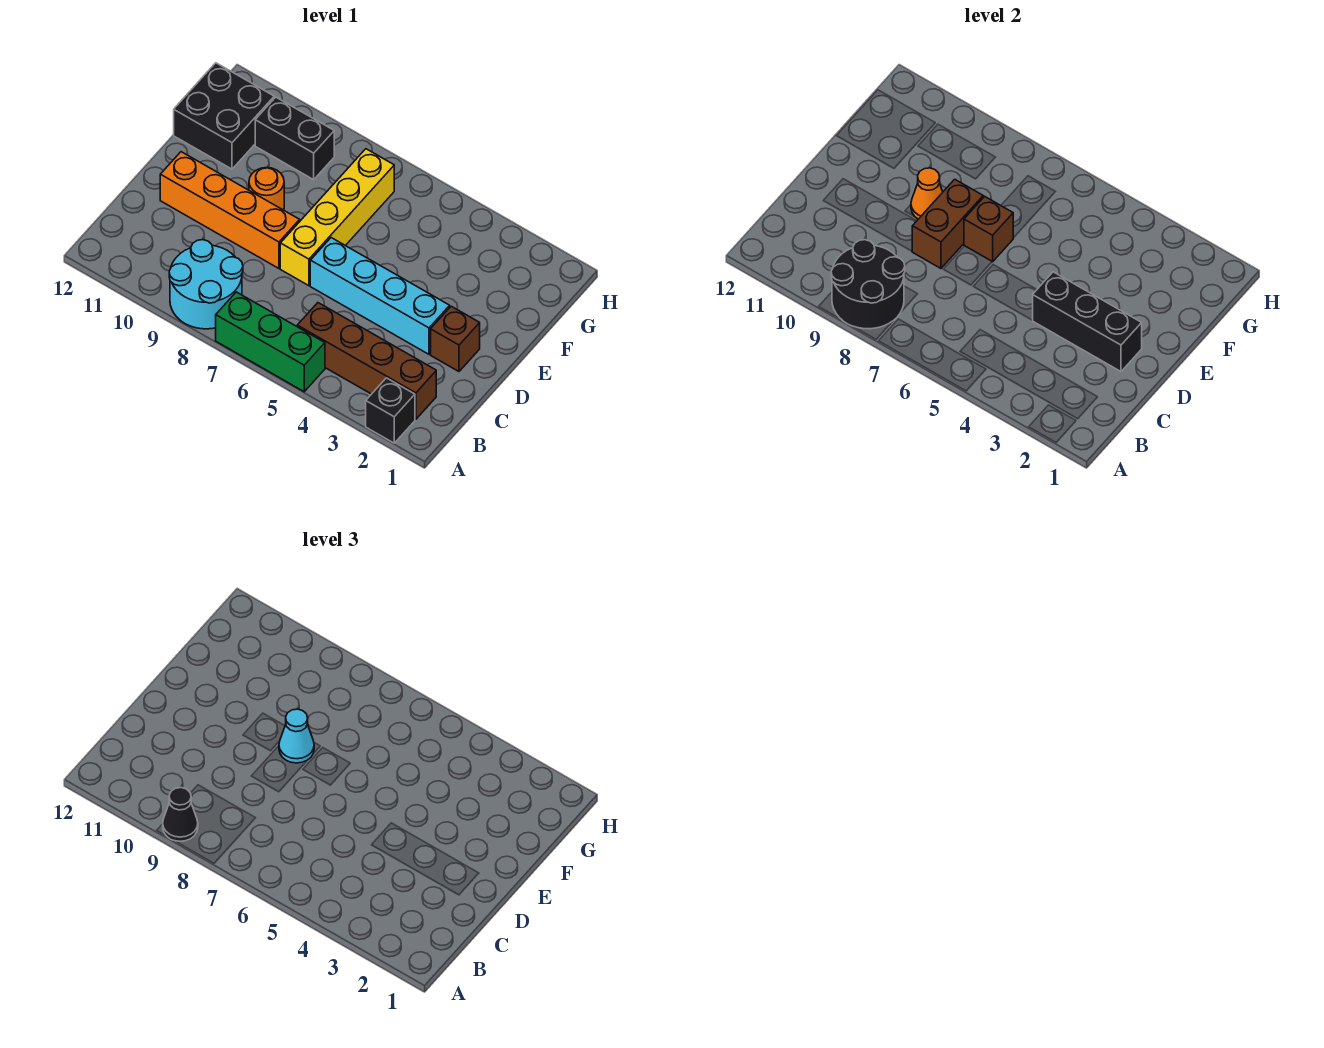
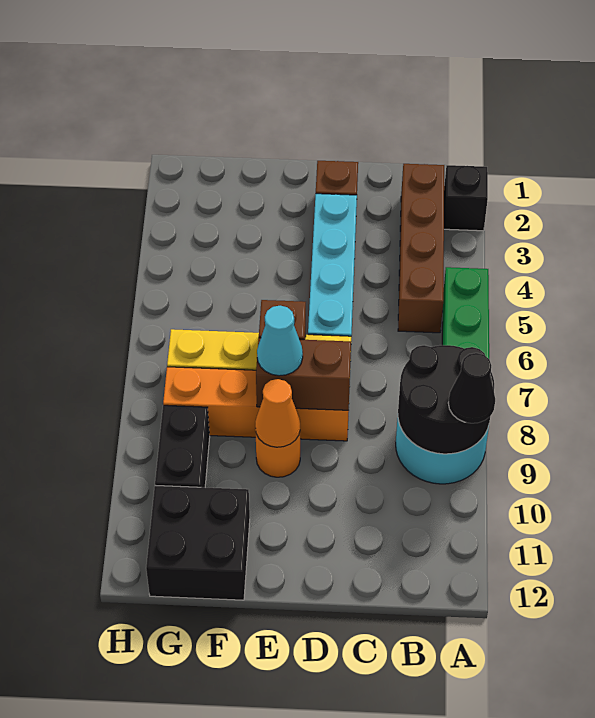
black 1x3 brick [1032,272,1142,371] -> none
orange 1x4 brick [160,152,300,268] -> orange 1x4 brick turned to [163,367,349,441]

